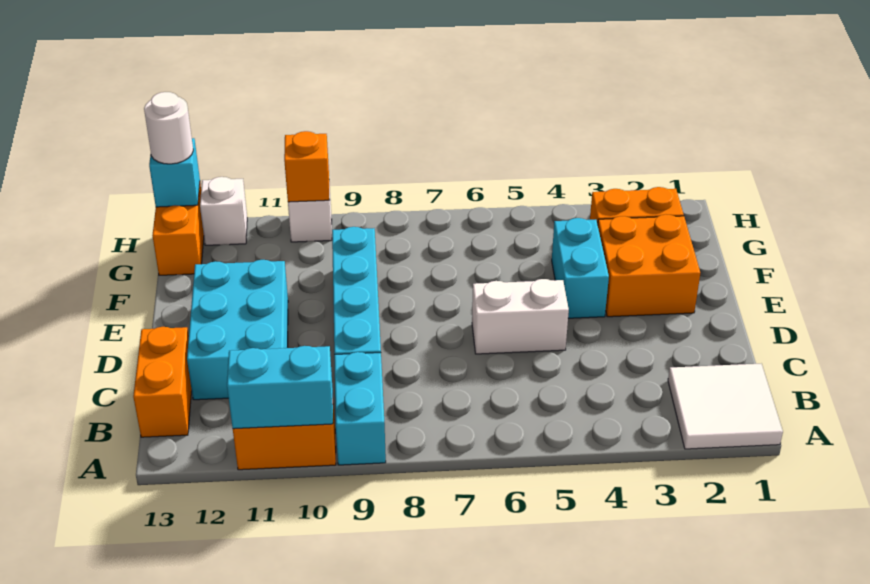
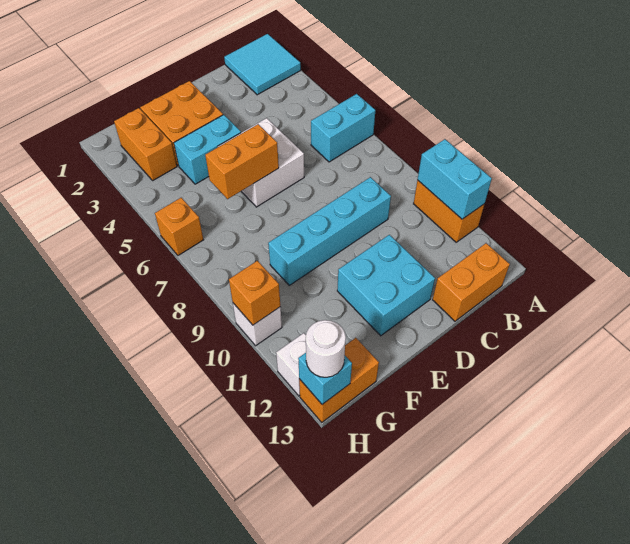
white 2x2 tile [668,364,783,449] -> cyan 2x2 tile [224,34,301,95]
cyan 1x2 brick [334,352,386,465] -> cyan 1x2 brick moved to [311,94,375,162]
cyan 2x3 brick [187,260,288,400] -> cyan 2x2 brick [337,235,435,336]
white 1x2 brick [472,279,569,354] -> white 2x2 brick [218,118,304,207]
none -> orange 1x2 brick [205,124,279,199]
none -> orange 1x1 brick [155,198,203,255]

